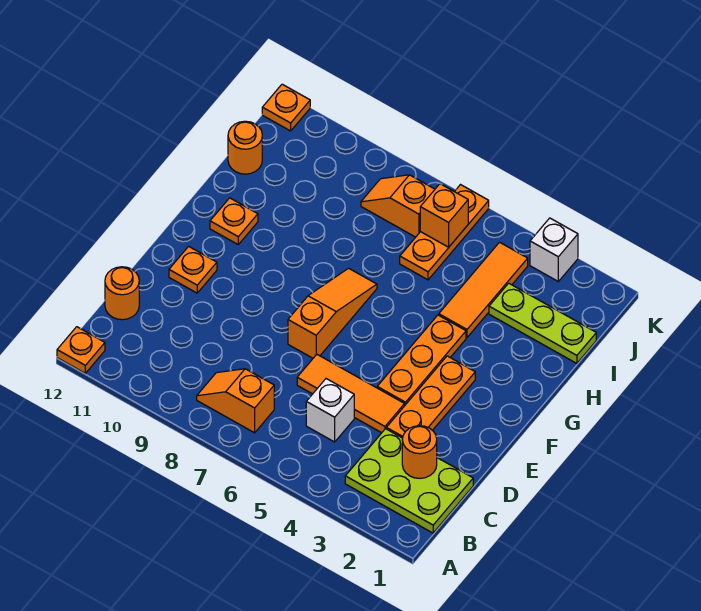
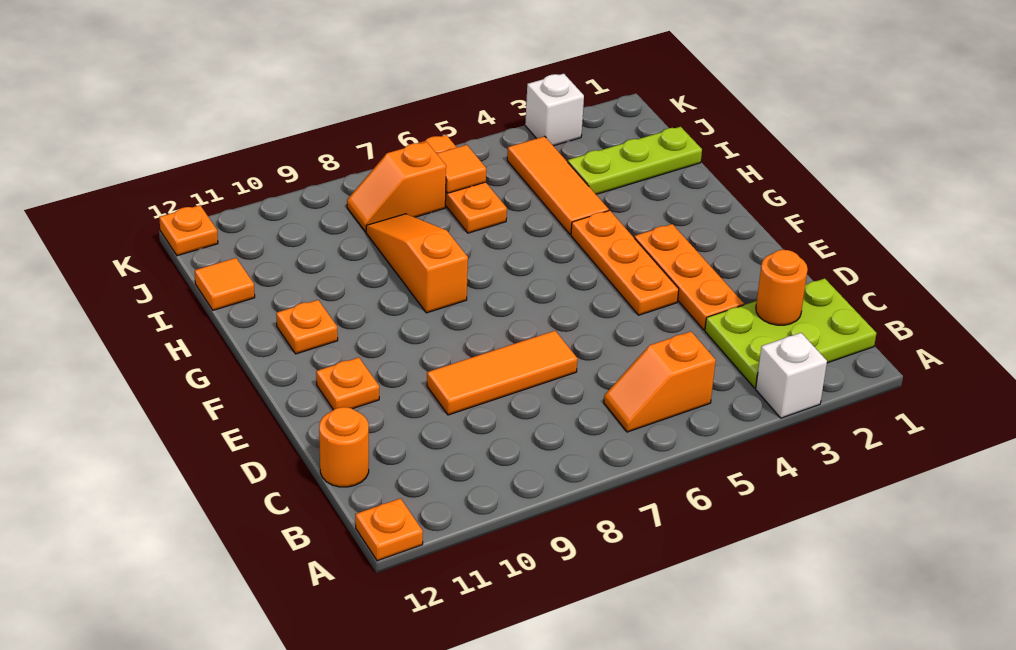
orange 1x2 slope [197,369,274,433] -> orange 1x2 slope moved to [604,332,716,432]
white 1x1 brick [306,379,354,442] -> white 1x1 brick moved to [756,333,827,418]
orange 1x3 tile [297,354,405,433] -> orange 1x3 tile moved to [427,331,578,415]
orange 1x3 slope [288,268,377,358] -> orange 1x3 slope moved to [366,214,468,313]
orange 1x1 round brick [228,121,262,174] -> orange 1x1 tile [195,258,255,310]
orange 1x1 brick [420,184,468,247] -> orange 1x1 tile [436,145,486,193]

